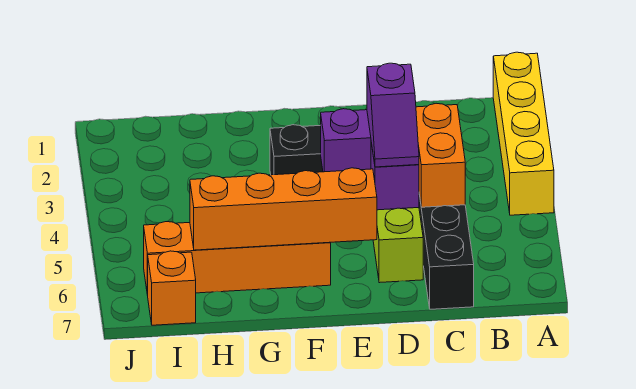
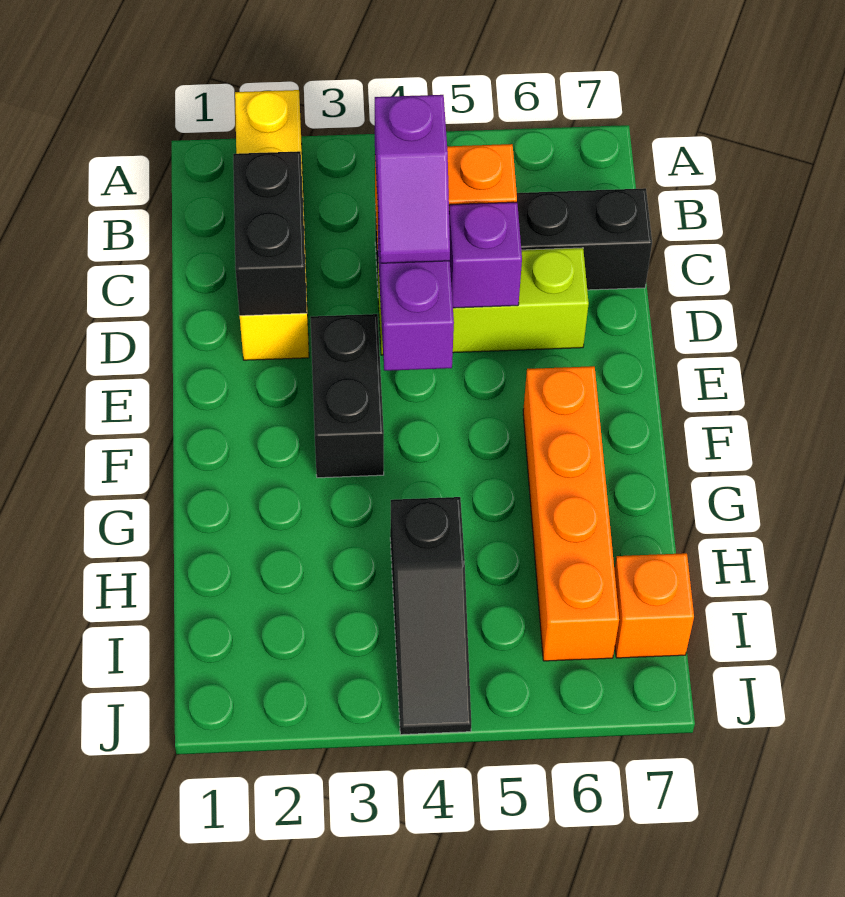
yellow 1x4 brick [493,52,554,215] -> yellow 1x4 brick turned to [235,90,309,360]
none -> black 1x2 brick [233,151,307,316]
purple 1x2 slope [367,63,419,167] -> purple 1x2 slope turned to [375,95,450,263]
orange 1x4 brick [190,168,377,250] -> none
none -> black 1x3 slope [390,497,471,735]

